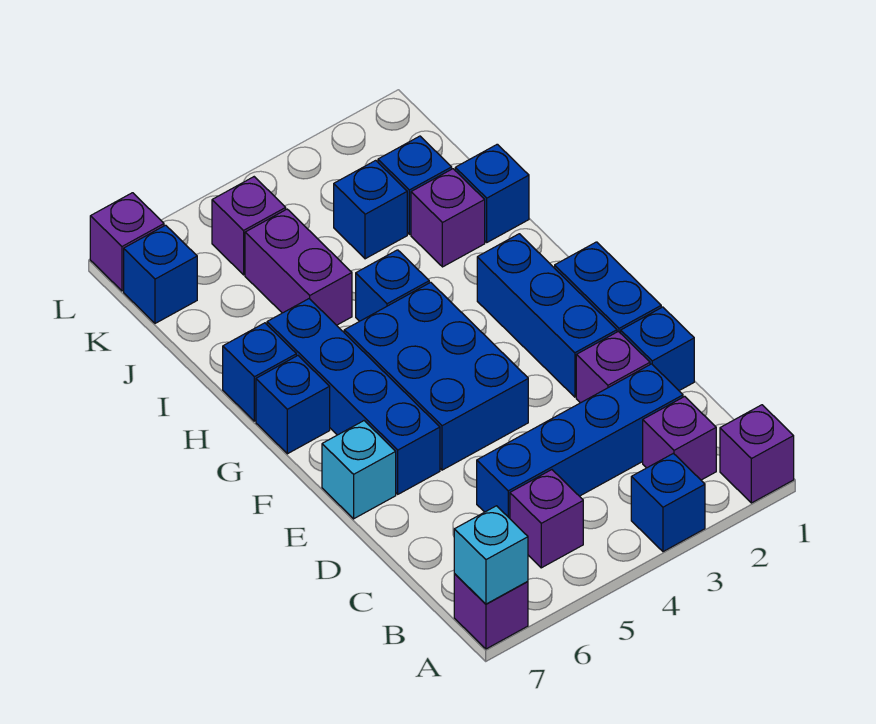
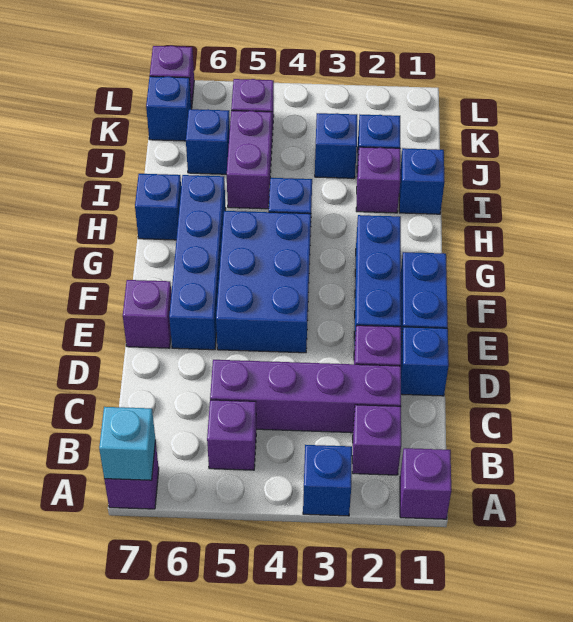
blue 1x4 brick [477,364,683,518] -> purple 1x4 brick [210,360,401,433]
cyan 1x1 brick [322,421,396,519] -> purple 1x1 brick [123,280,171,348]
blue 1x1 brick [256,356,330,454] -> blue 1x1 brick moved to [186,109,230,174]

